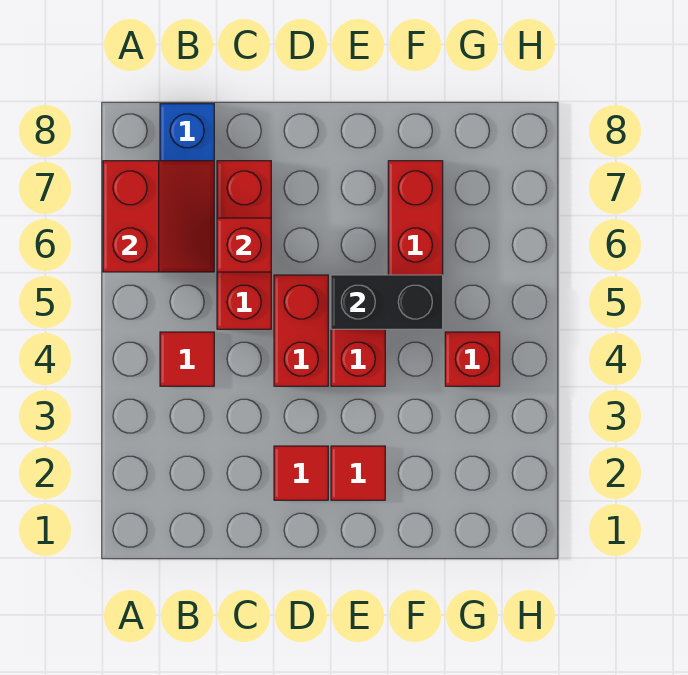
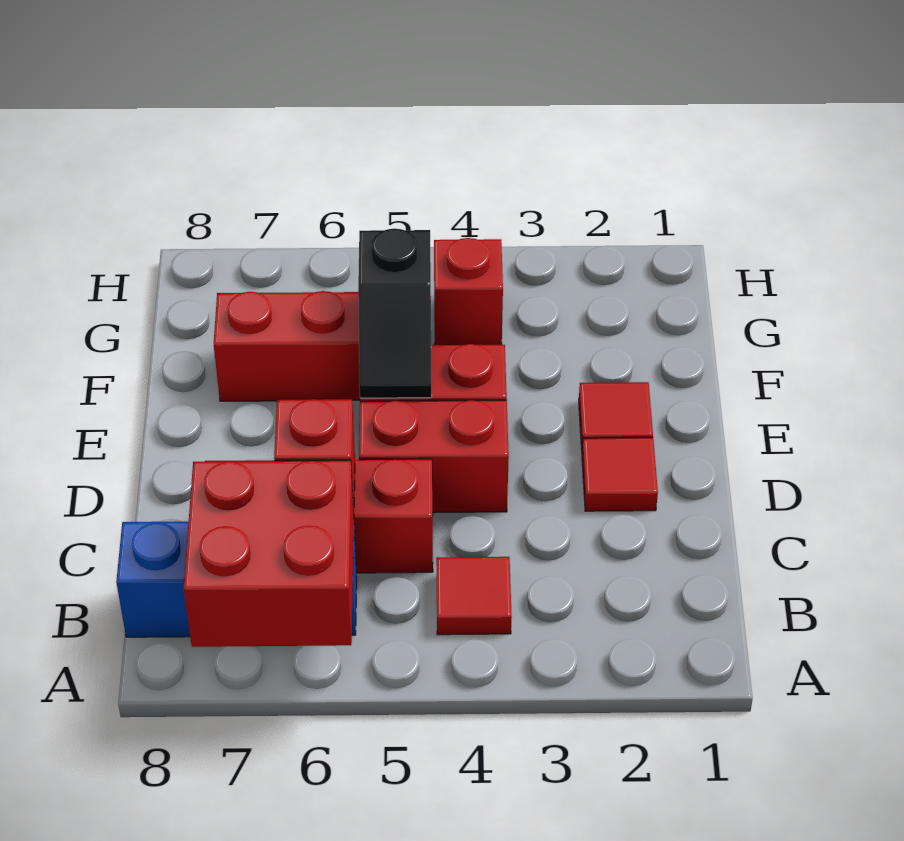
red 2x2 slope [103,161,214,272] -> red 2x2 brick [184,460,354,647]
black 1x2 brick [331,275,443,329] -> black 1x2 slope [358,228,432,398]

